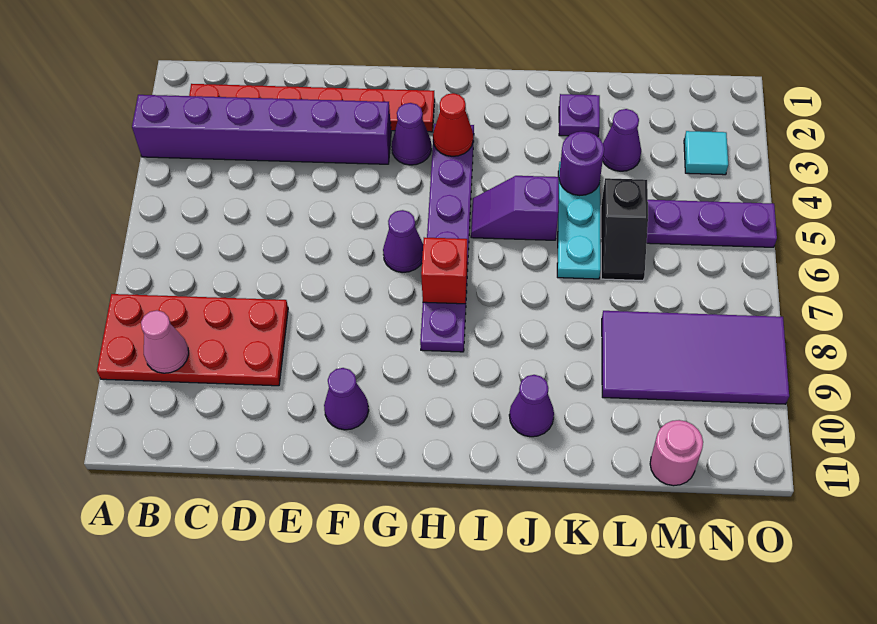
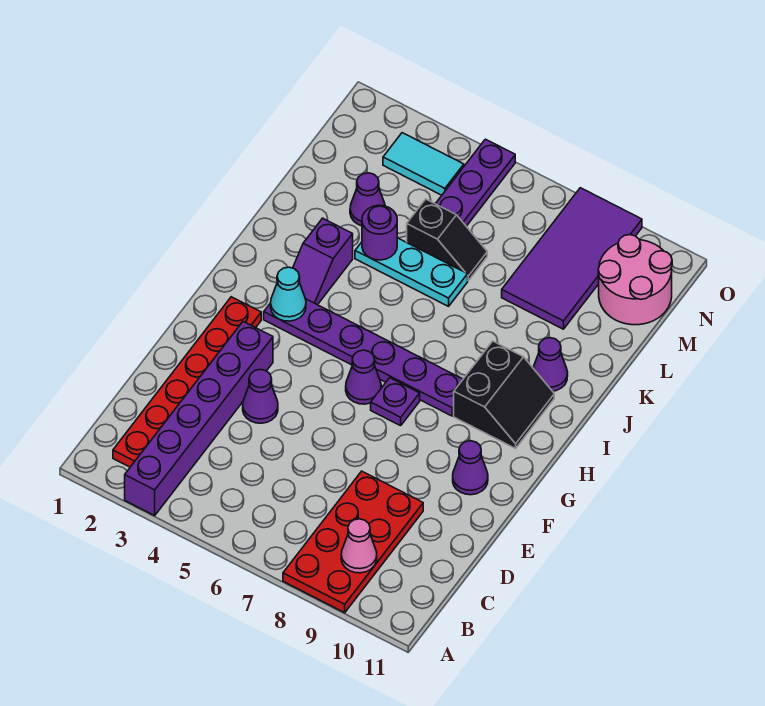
purple 1x1 cone [392,103,431,165] -> purple 1x1 cone moved to [243,369,278,423]
red 1x1 cone [433,93,473,156] -> cyan 1x1 cone [271,267,306,321]
red 1x1 brick [421,238,467,304] -> none
none -> black 2x2 slope [454,341,554,448]
purple 1x2 slope [471,176,559,240] -> purple 1x2 slope moved to [293,218,353,305]
purple 1x1 plate [559,94,600,137] -> purple 1x1 plate moved to [371,378,420,426]
pink 1x1 round brick [650,420,703,486] -> pink 2x2 round brick [598,235,672,325]
cyan 1x1 tile [684,131,728,175] -> cyan 1x2 tile [383,133,464,195]

